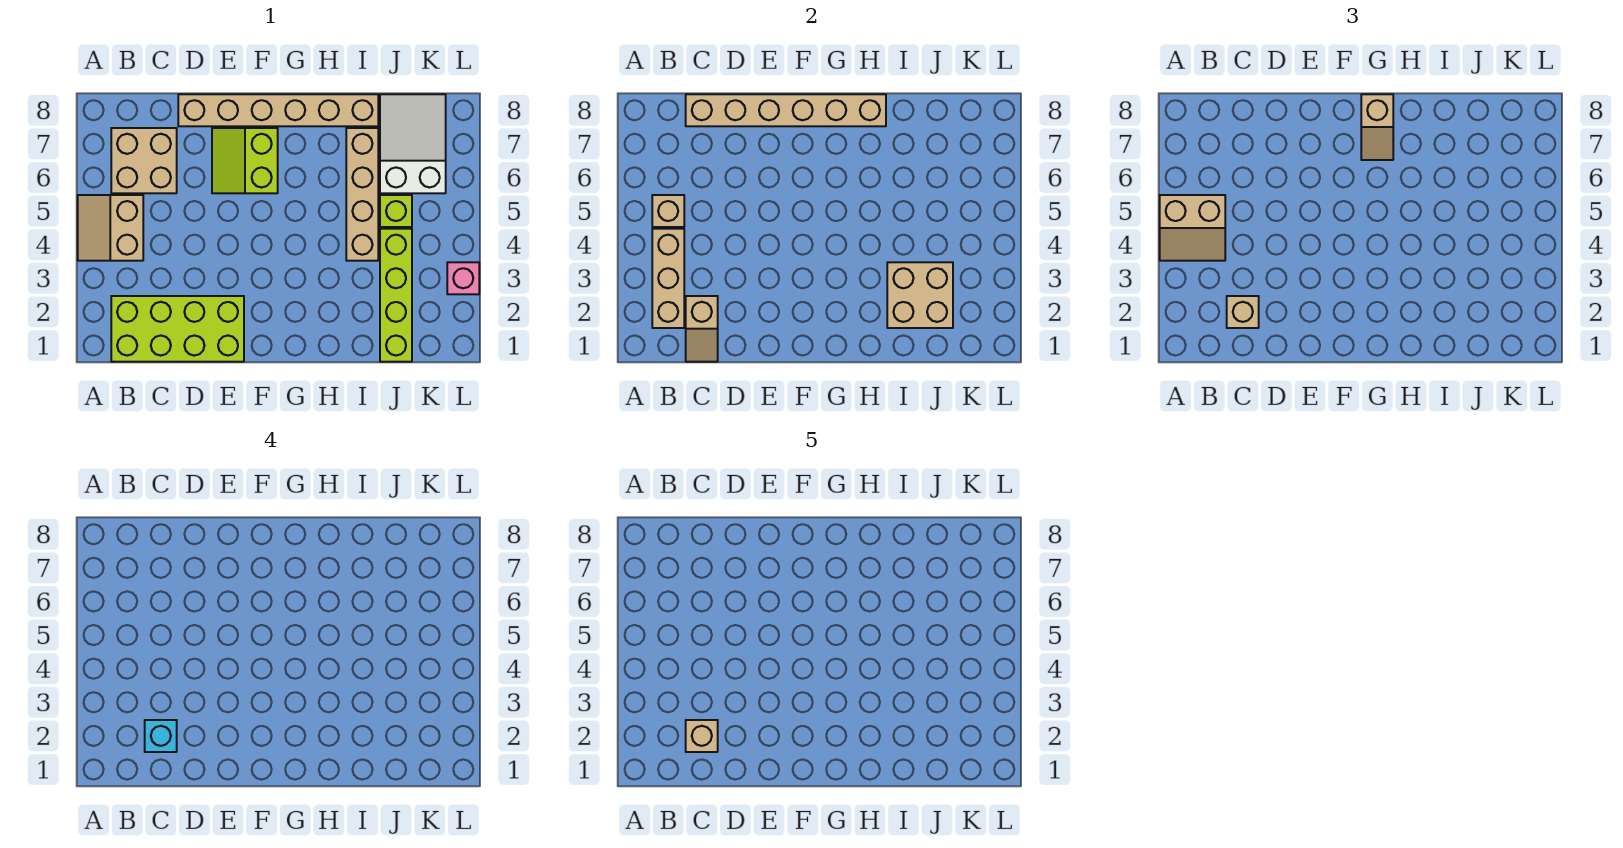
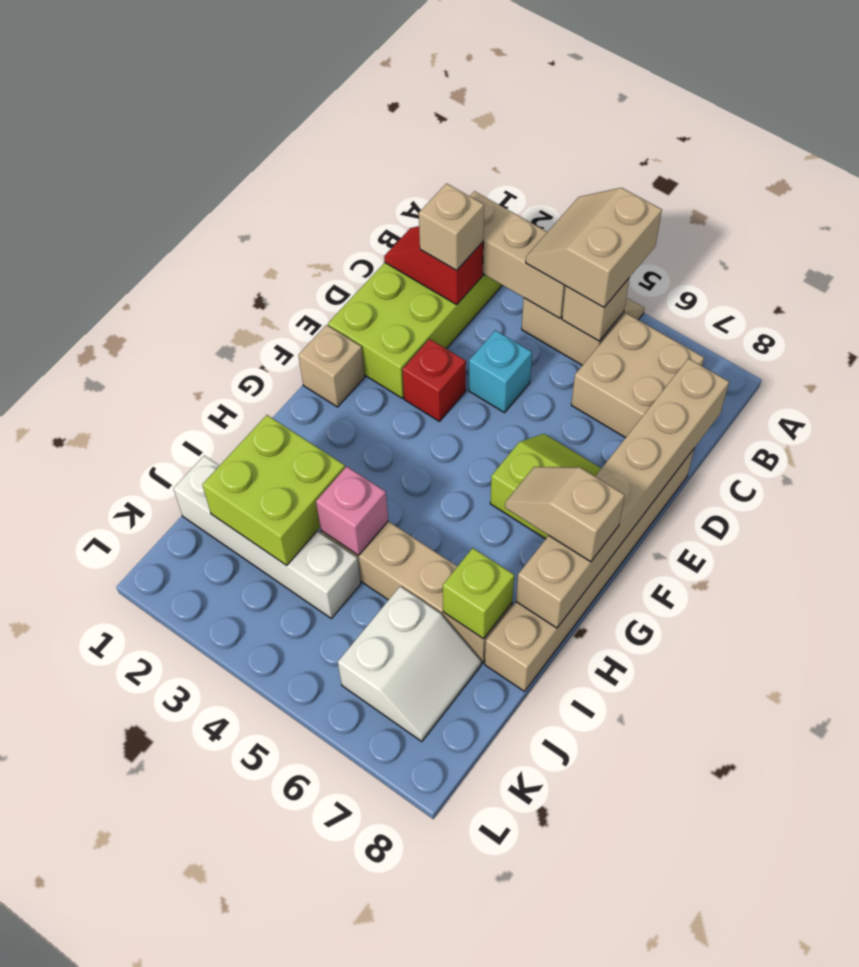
tan 1x2 slope [686,296,718,362] -> red 1x2 slope [384,226,483,304]
cyan 1x1 brick [145,720,177,752] -> cyan 1x1 brick moved to [469,330,532,413]
tan 1x1 brick [686,720,718,752] -> tan 1x1 brick moved to [298,325,365,407]
none -> red 1x1 brick [402,339,466,421]
tan 2x2 brick [887,262,953,328] -> lime 2x2 brick [202,415,345,565]
lime 1x4 brick [380,229,412,362] -> white 1x4 brick [173,456,361,618]
lime 1x1 brick [380,195,412,227] -> lime 1x1 brick moved to [443,548,514,639]
white 2x3 slope [380,94,446,193] -> white 2x2 slope [338,586,481,742]
pink 1x1 brick [447,262,479,294] -> pink 1x1 brick moved to [316,467,388,555]

